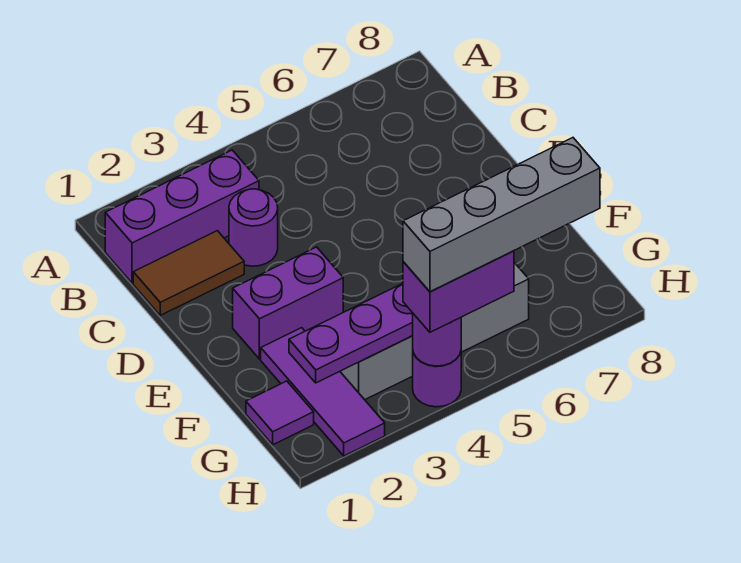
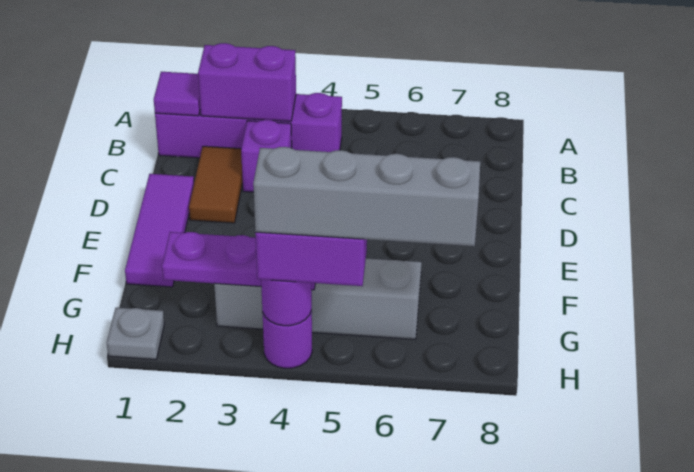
purple 1x3 brick [105,150,259,283] -> purple 1x4 brick [155,93,342,158]
brown 1x2 tile [133,231,244,315] -> brown 1x2 tile turned to [189,146,243,223]
purple 1x1 round brick [229,189,278,266] -> purple 1x1 brick [241,120,292,192]
purple 1x2 brick [233,247,343,359] -> purple 1x2 brick moved to [198,43,296,121]
purple 1x3 tile [261,328,385,456] -> purple 1x3 tile moved to [125,174,194,287]
purple 1x1 tile [246,381,314,445] -> purple 1x1 tile moved to [154,72,200,116]
none -> grey 1x1 plate [107,308,164,360]

